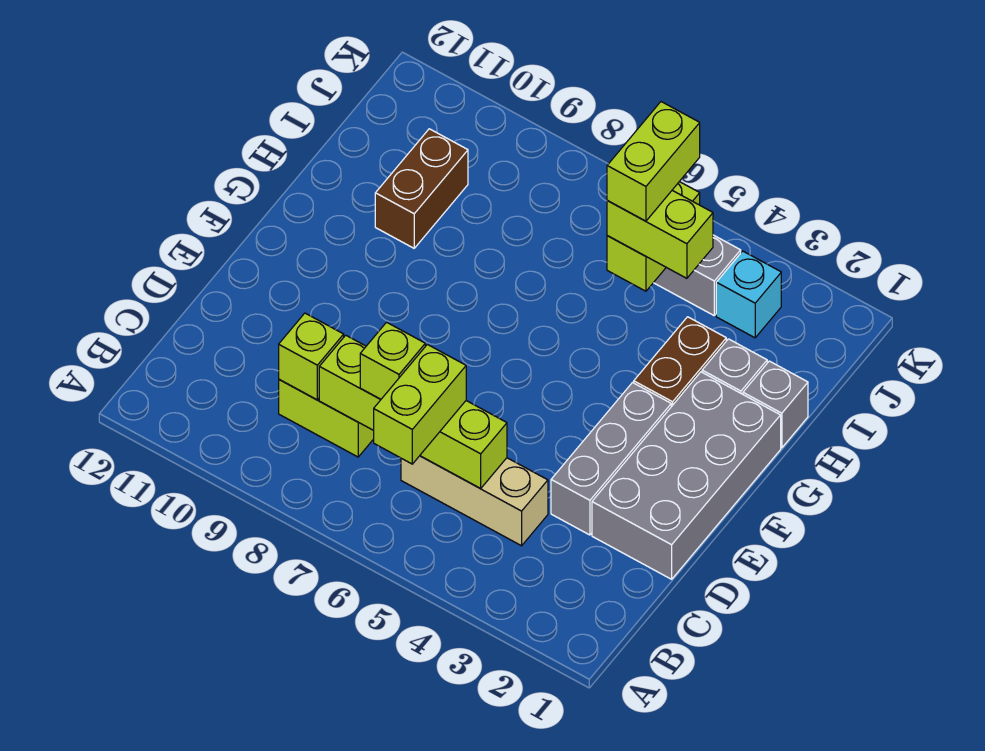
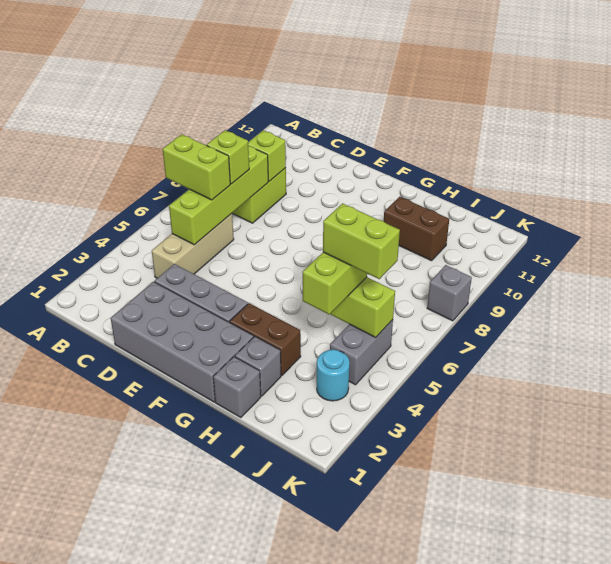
cyan 1x1 brick [716,251,781,338] -> cyan 1x1 round brick [317,350,350,401]
none -> grey 1x1 brick [427,265,472,321]

